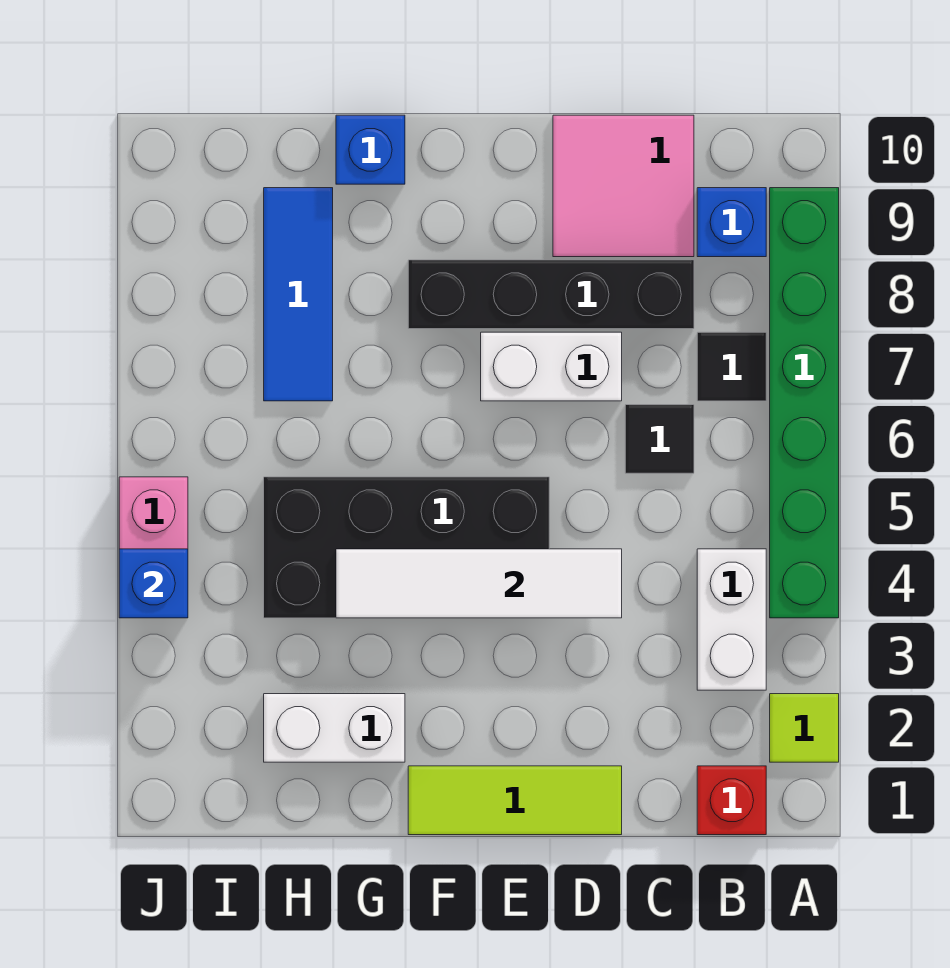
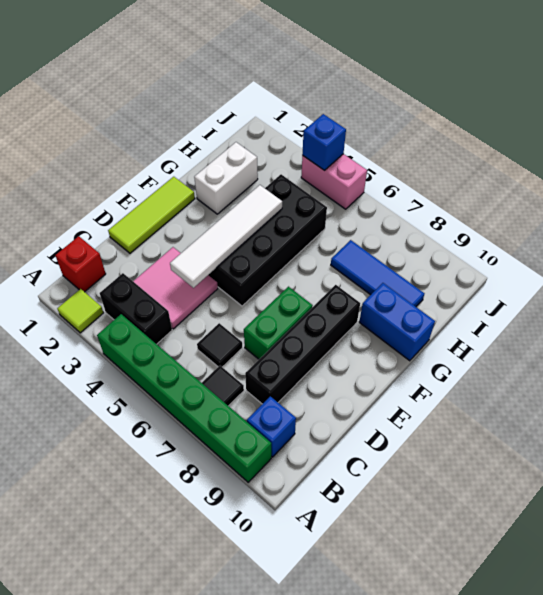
white 1x2 brick [697,549,766,690] -> black 1x2 brick [100,273,172,344]
pink 2x2 tile [553,115,694,257] -> pink 2x2 tile moved to [133,247,218,329]
white 1x2 brick [481,332,622,401] -> green 1x2 brick [244,287,313,359]
blue 1x1 brick [336,115,405,184] -> blue 1x2 brick [359,283,435,361]

